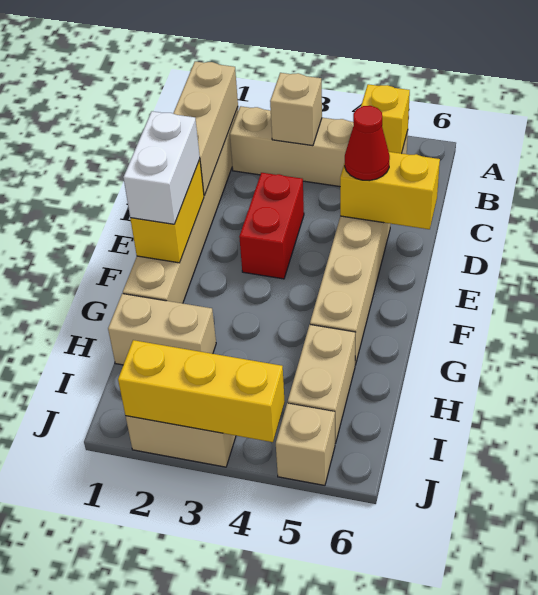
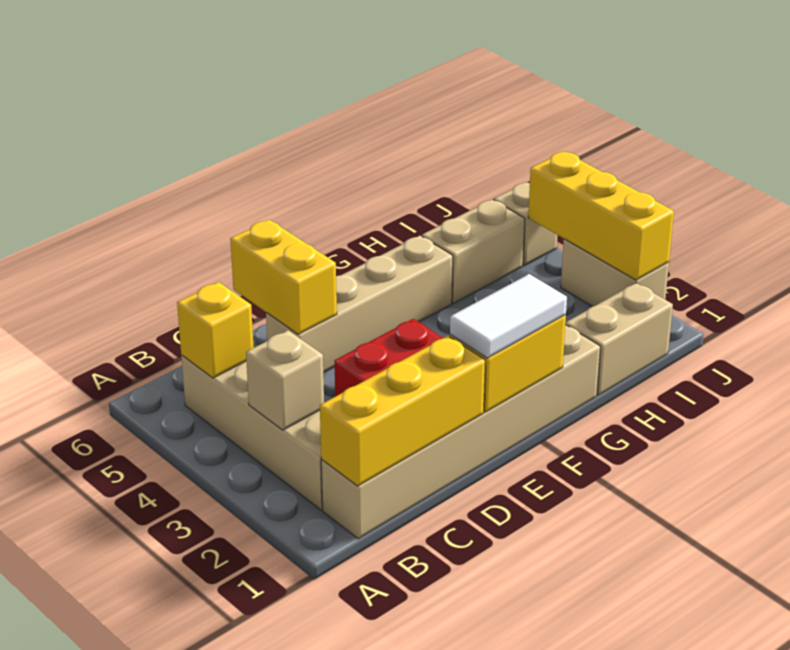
tan 1x3 brick [173,61,238,196] -> yellow 1x3 brick [320,336,485,486]
red 1x1 cone [345,106,390,181] -> none
white 1x2 brick [123,111,200,224] -> white 1x2 tile [450,274,567,358]
tan 1x2 brick [108,294,216,365] -> tan 1x2 brick turned to [565,283,673,395]

